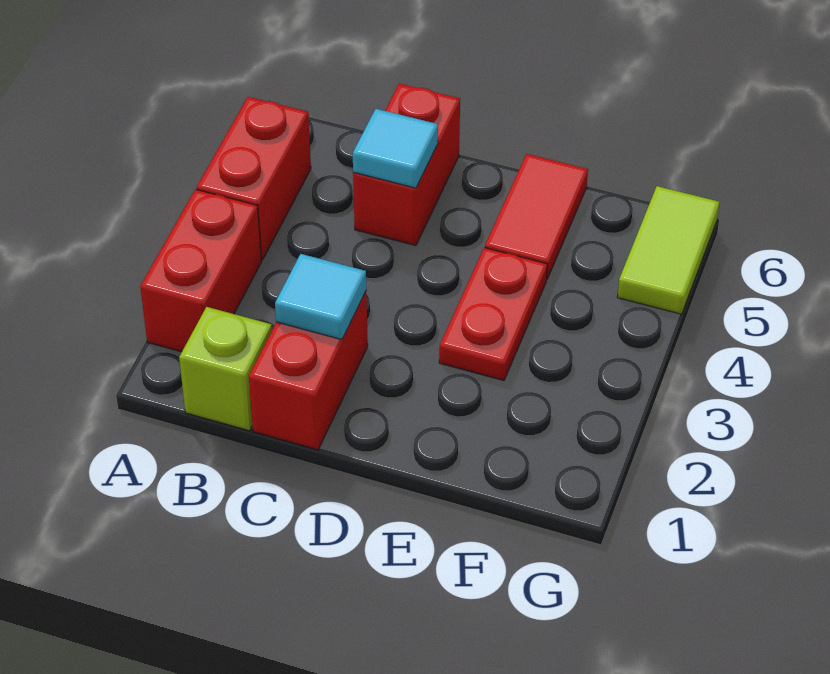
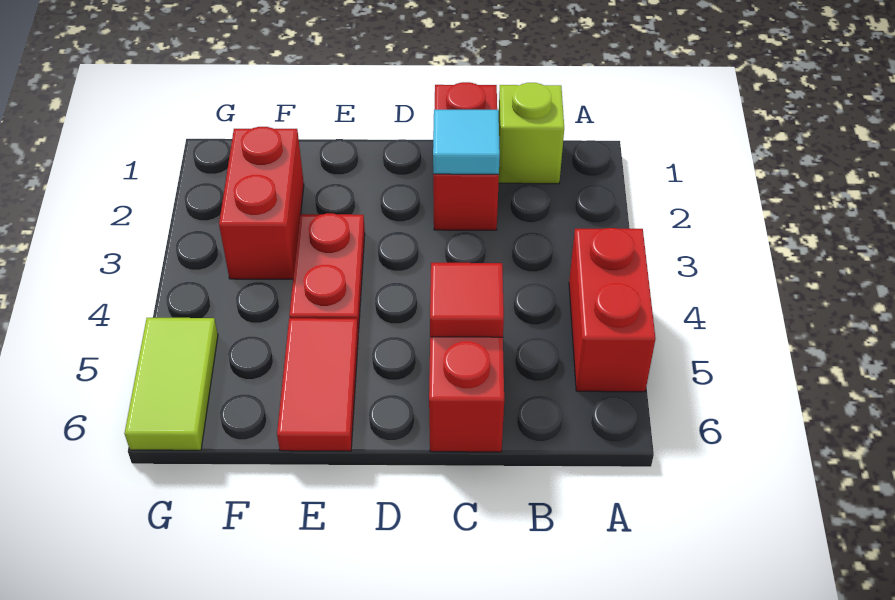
red 1x2 brick [140,189,261,352] -> red 1x2 brick moved to [219,127,304,279]
cyan 1x1 tile [353,109,438,188] -> red 1x1 tile [430,263,504,337]

